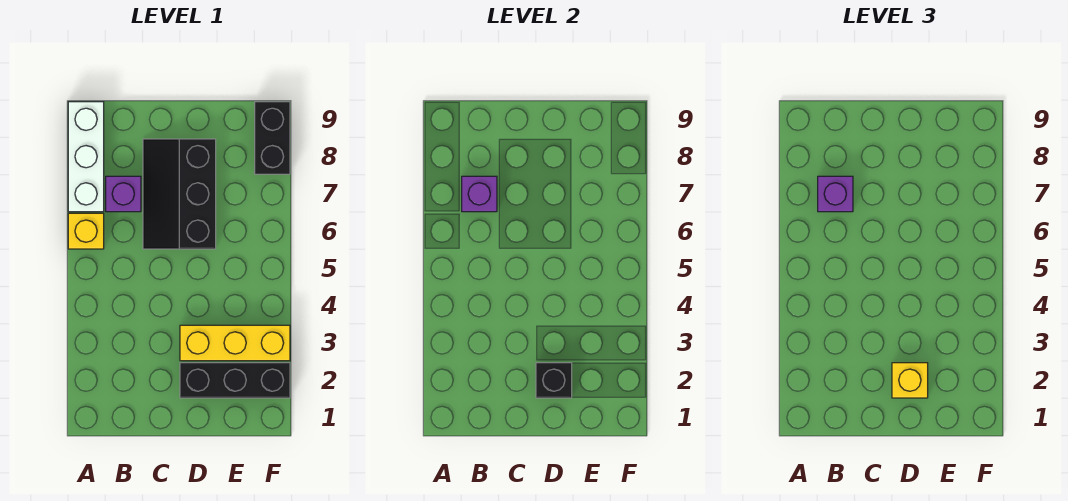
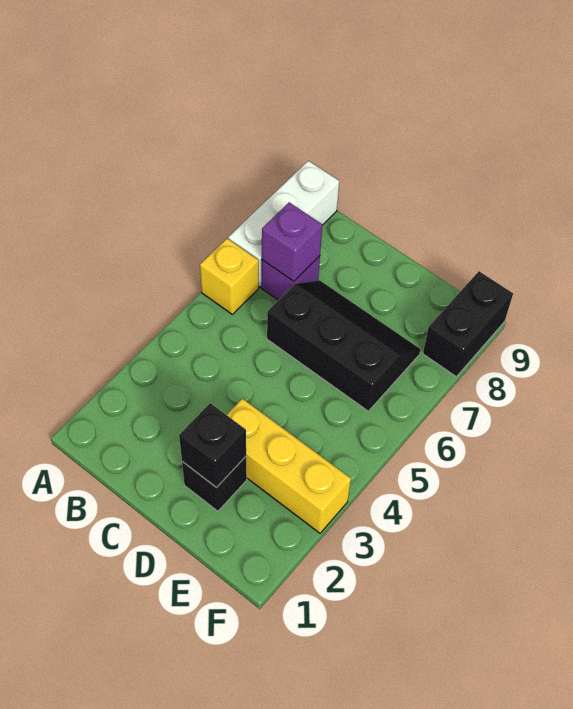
purple 1x1 brick [818,176,853,212] -> none
black 2x3 slope [143,139,216,249] -> black 2x3 slope turned to [267,280,421,411]
black 1x3 brick [180,363,290,398] -> black 1x1 brick [182,457,247,511]
yellow 1x1 brick [892,363,928,398] -> none

